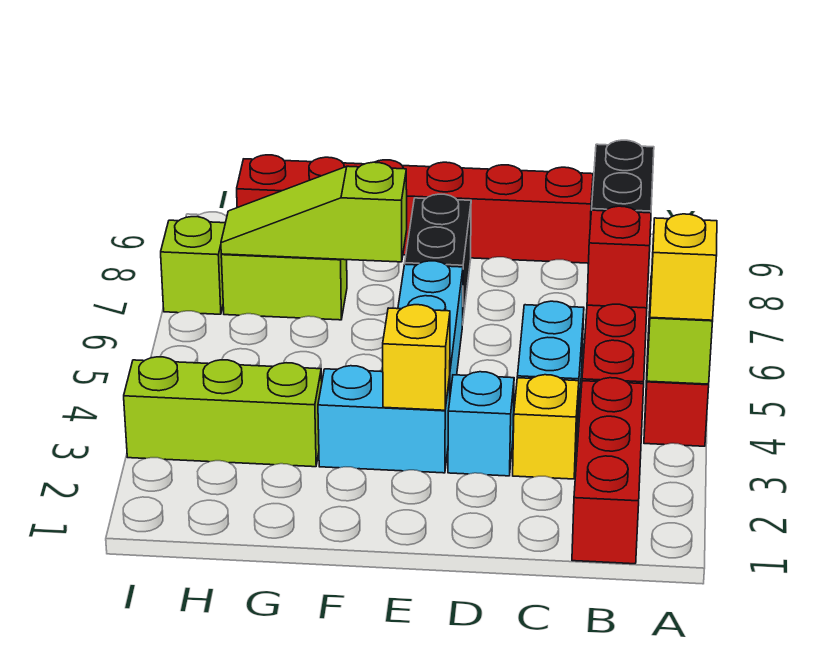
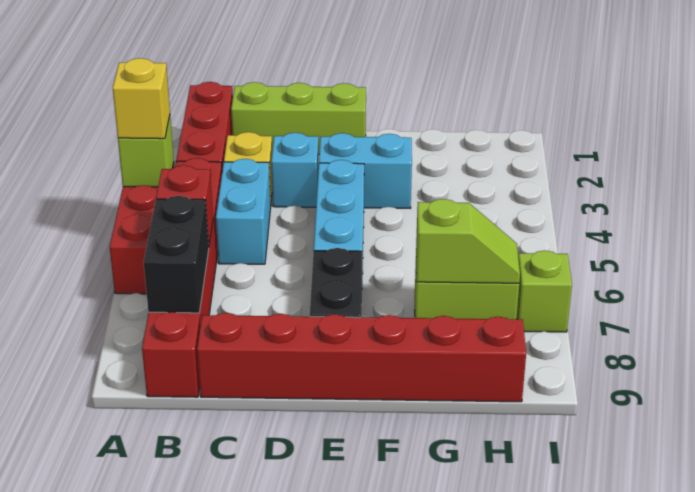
yellow 1x1 brick [383,305,450,410] -> none
lime 1x3 slope [221,162,407,262] -> lime 1x2 slope [416,199,520,283]
lime 1x3 brick [124,357,322,467] -> lime 1x3 brick moved to [231,82,366,155]

